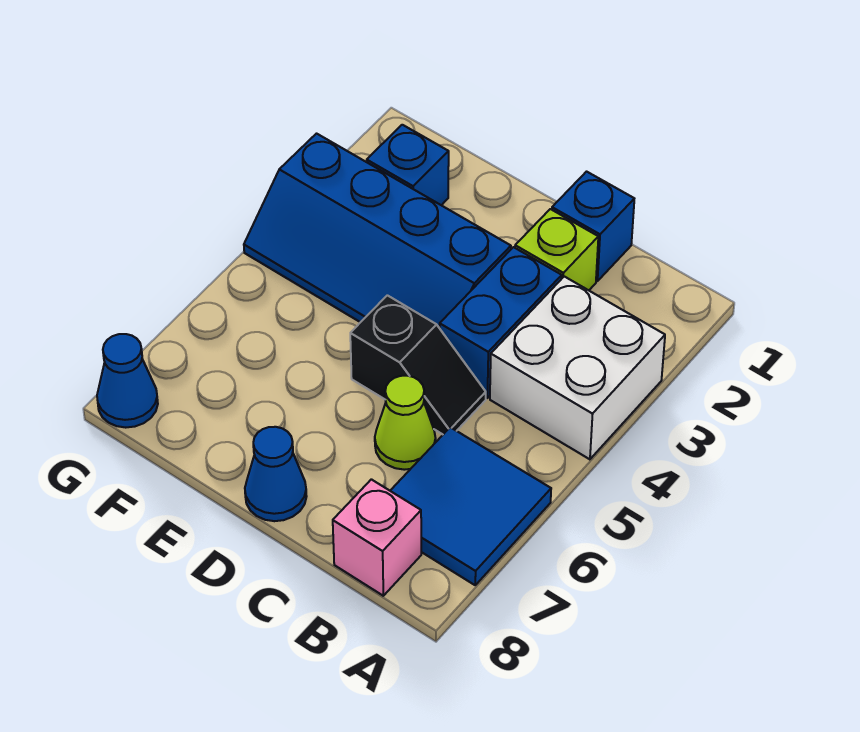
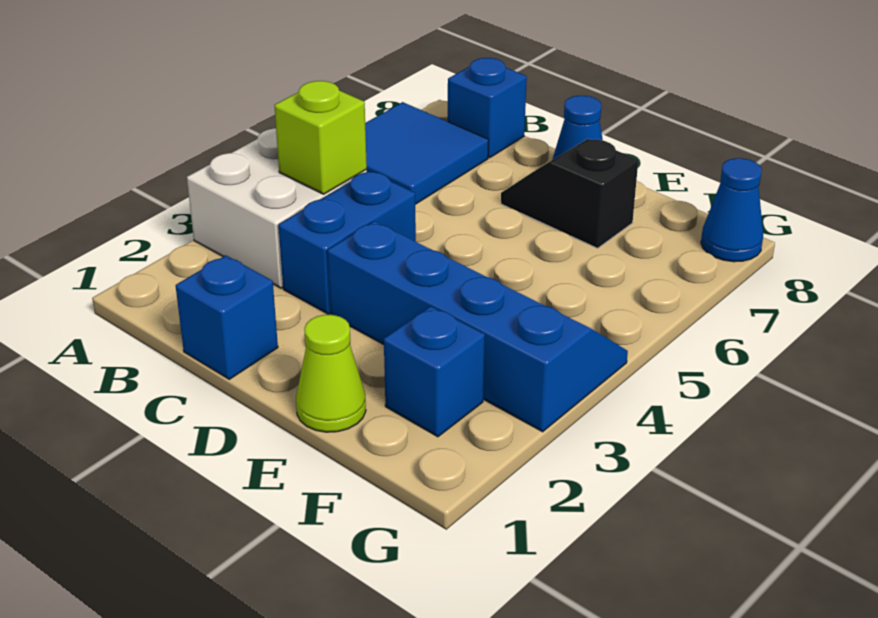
pink 1x1 brick [333,479,421,596] -> blue 1x1 brick [448,58,527,158]
lime 1x1 brick [515,209,598,290] -> lime 1x1 brick moved to [274,81,367,194]
black 1x2 slope [350,295,486,434] -> black 1x2 slope moved to [501,139,638,248]
lime 1x1 cone [375,376,436,470] -> lime 1x1 cone moved to [296,315,366,432]

